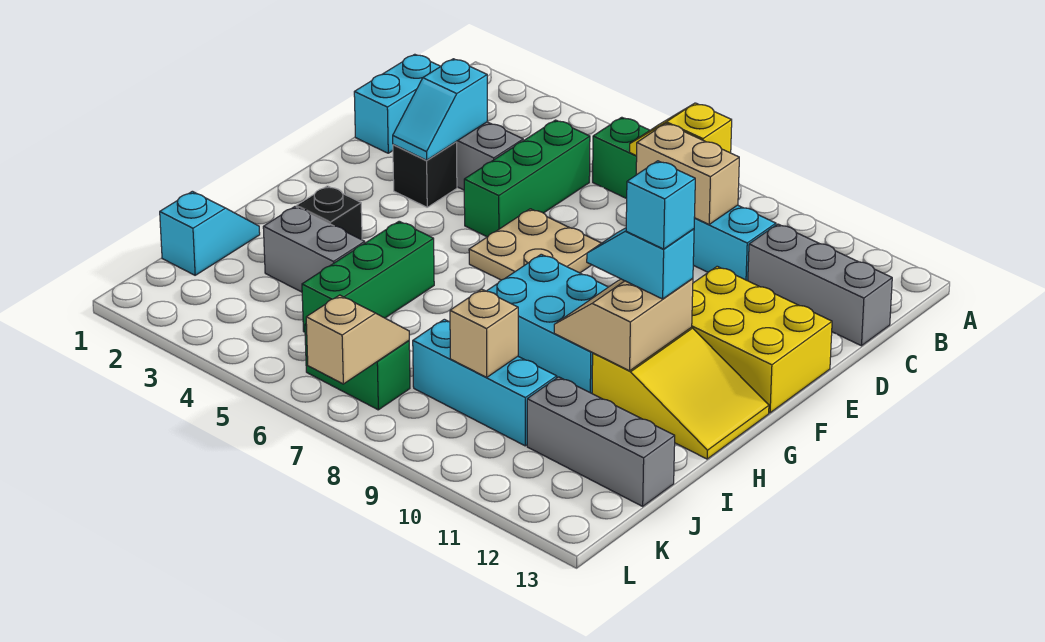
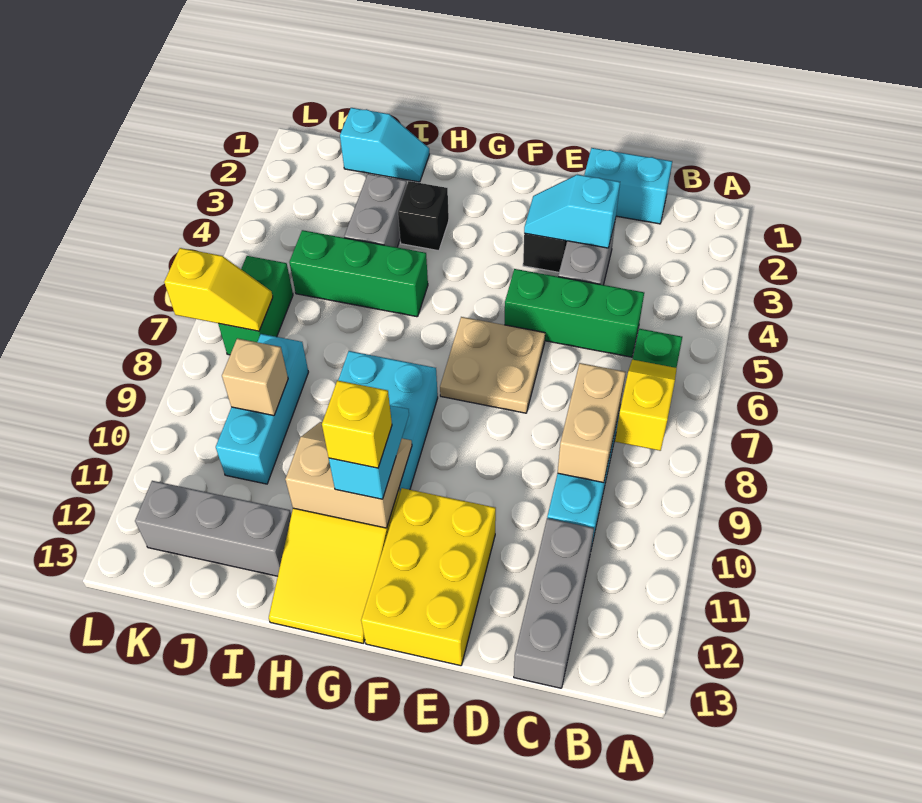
cyan 1x1 brick [626,161,695,249] -> yellow 1x1 brick [322,380,392,468]
grey 1x3 brick [527,377,675,506] -> grey 1x3 brick turned to [135,481,291,576]
tan 1x2 slope [306,295,409,384] -> yellow 1x2 slope [164,248,273,331]

